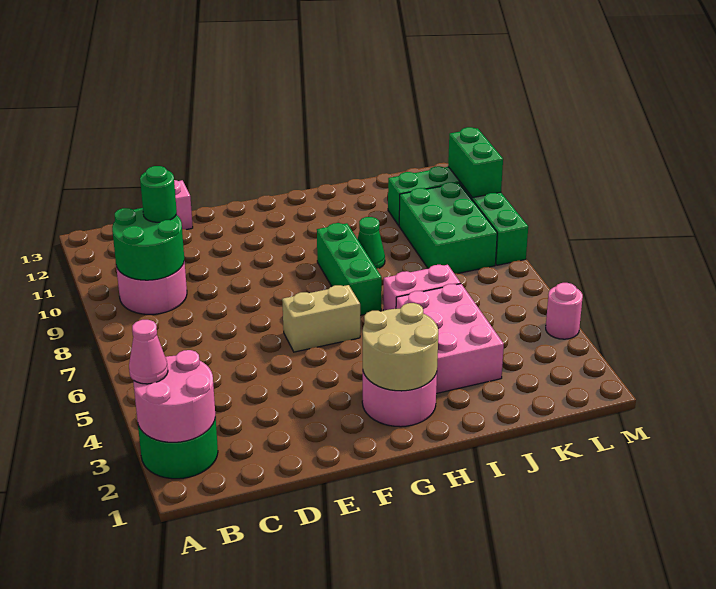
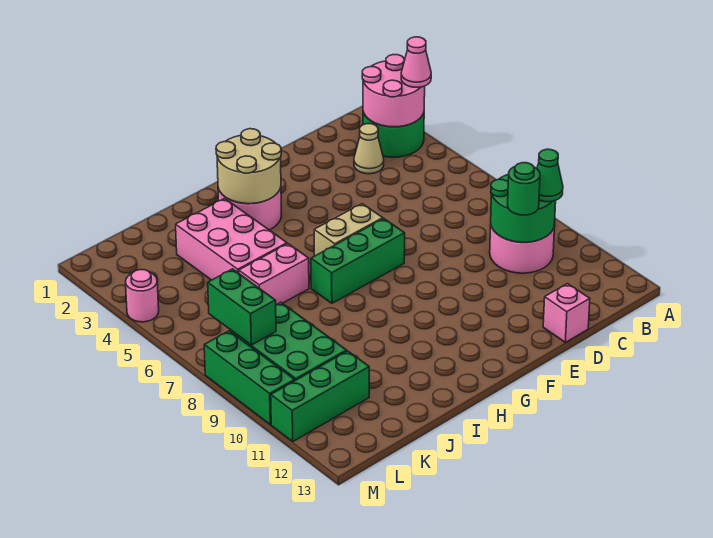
none -> tan 1x1 cone [354,124,384,174]
green 1x3 brick [317,223,382,315] -> green 1x3 brick turned to [311,219,405,303]
green 1x1 cone [358,217,385,269] -> green 1x1 cone moved to [537,149,563,202]
green 1x2 brick [448,127,503,198] -> green 1x2 brick moved to [208,269,276,345]

